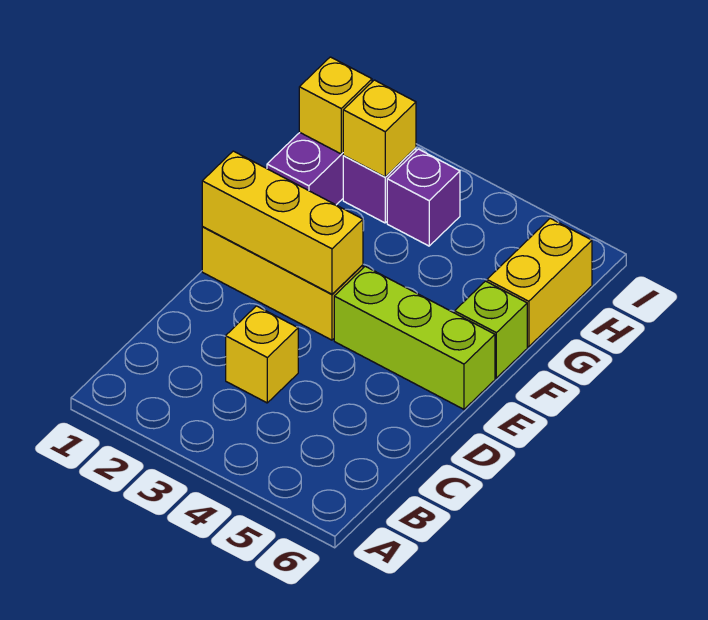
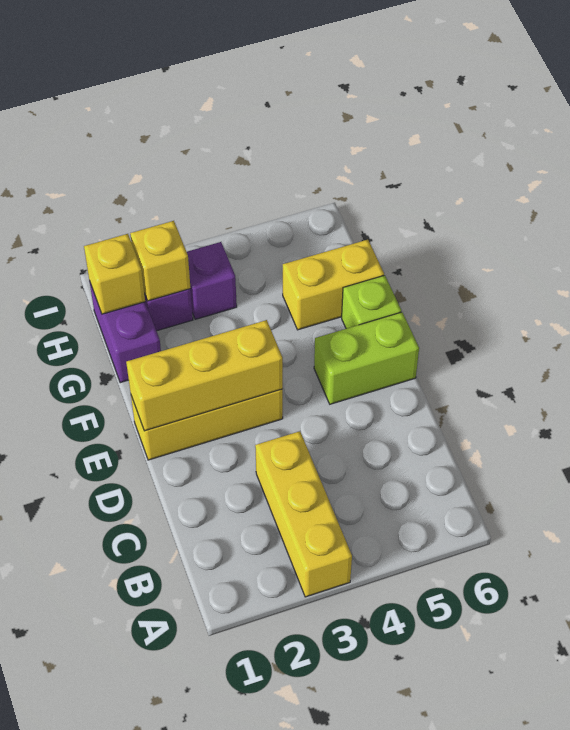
yellow 1x1 brick [226,306,298,403] -> yellow 1x3 brick [255,431,352,597]
lime 1x3 brick [334,266,495,409] -> lime 1x2 brick [314,312,419,404]
yellow 1x2 brick [487,218,592,347] -> yellow 1x2 brick turned to [283,240,384,330]

